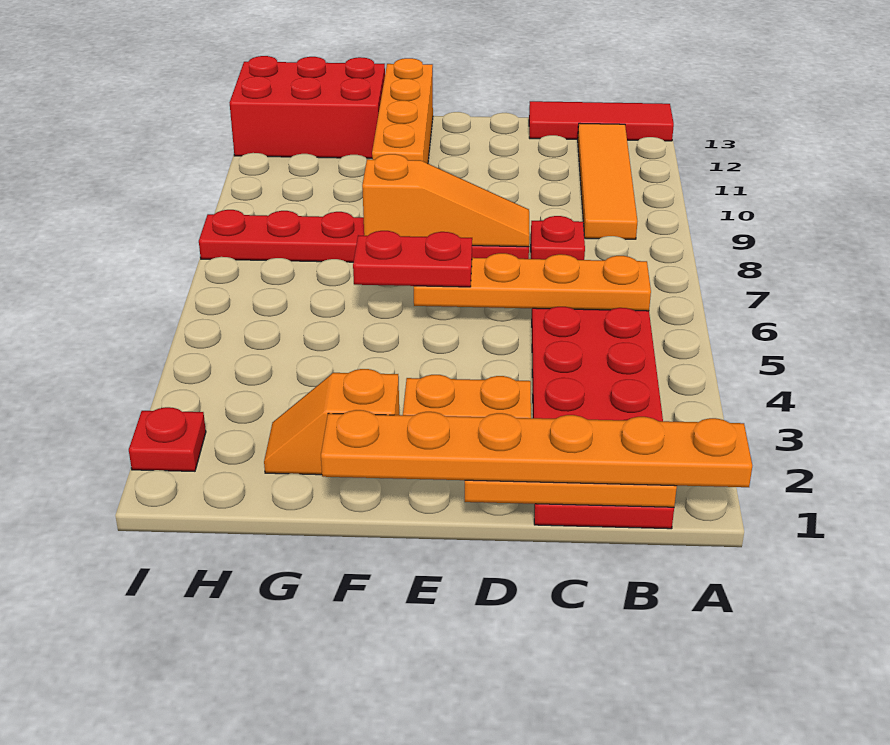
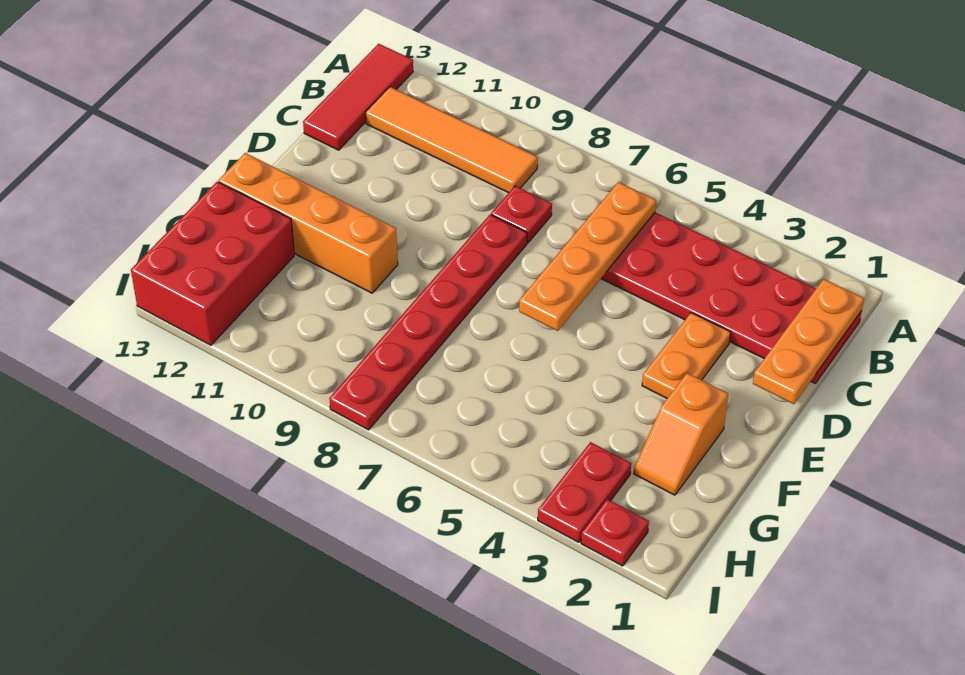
orange 1x6 plate [321,410,752,487] -> none
orange 1x3 slope [362,154,529,247] -> none
red 1x2 plate [353,231,472,287] -> red 1x2 plate moved to [538,442,631,542]

